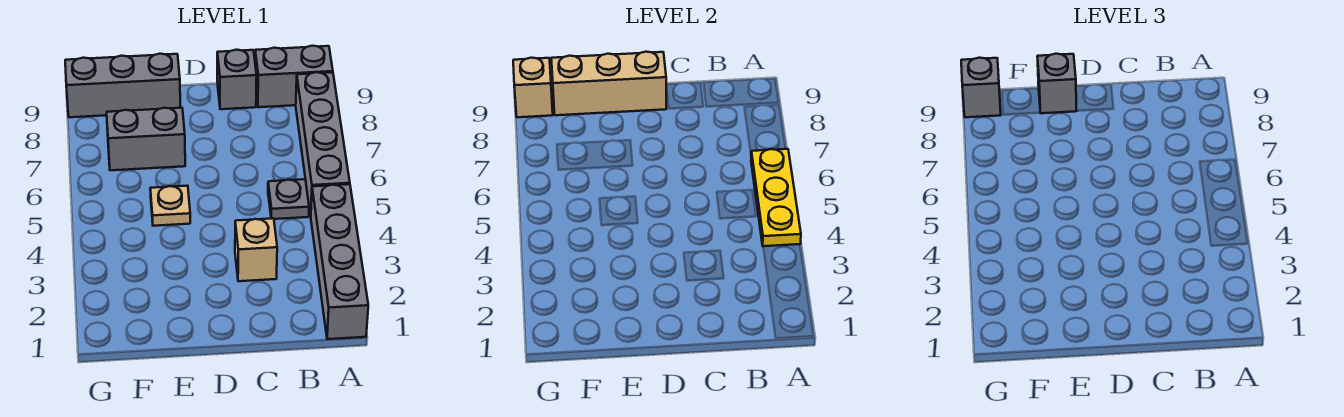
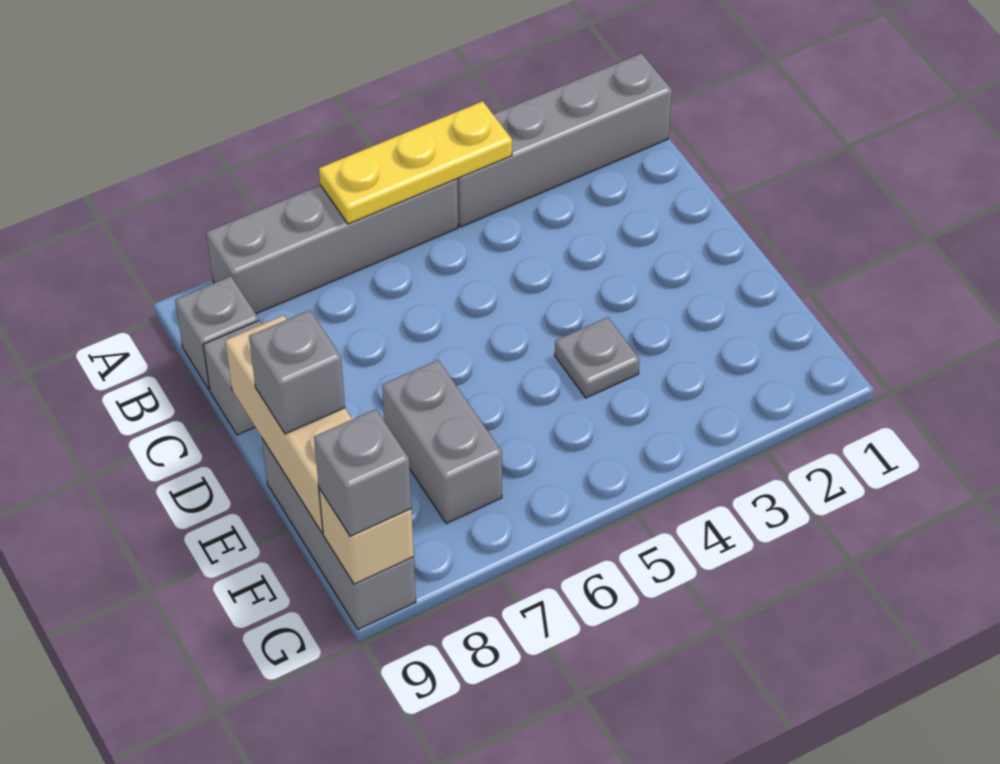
grey 1x2 brick [255,46,333,107] -> grey 1x1 brick [175,276,259,389]
grey 1x1 plate [268,179,309,219] -> grey 1x1 plate moved to [555,317,640,398]
tan 1x1 brick [235,218,277,281] -> none
tan 1x1 plate [150,186,190,226] -> none

